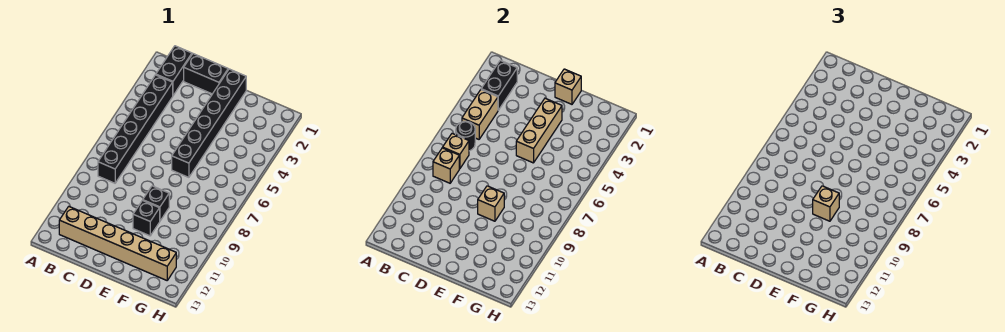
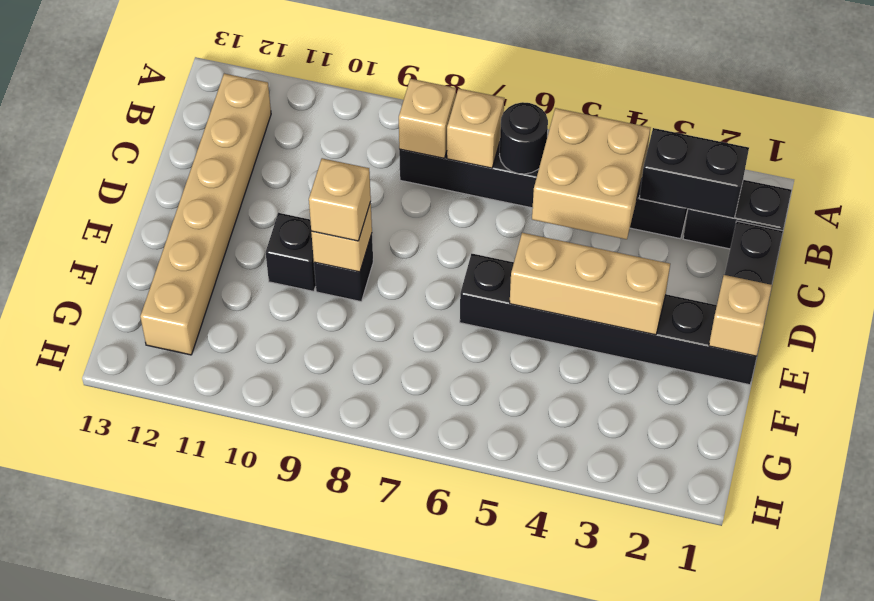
tan 1x2 brick [462,90,498,139] -> tan 2x2 brick [532,108,650,239]

